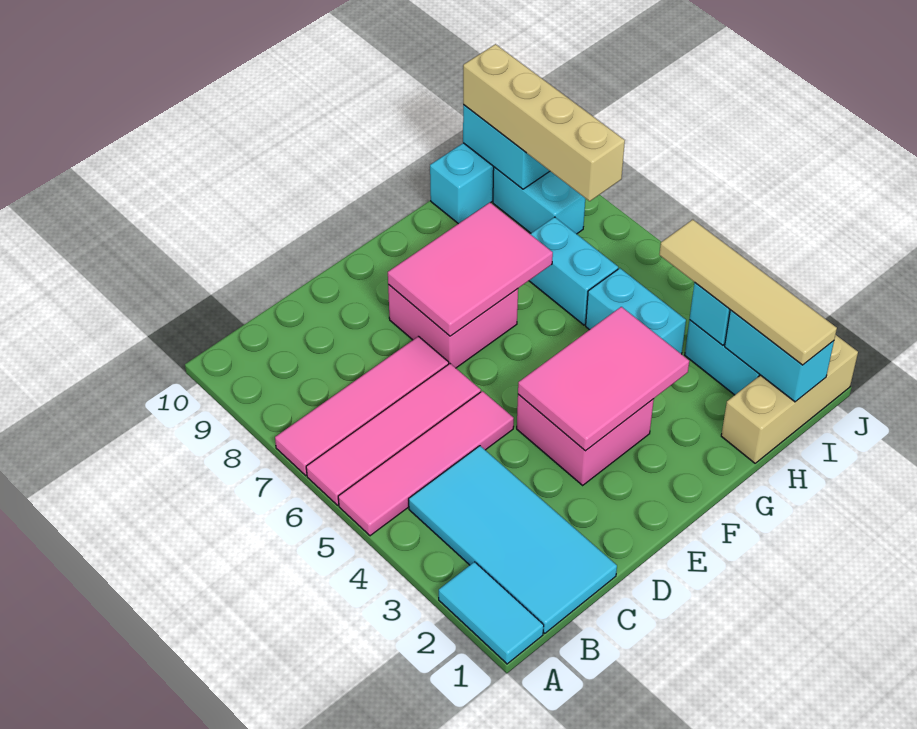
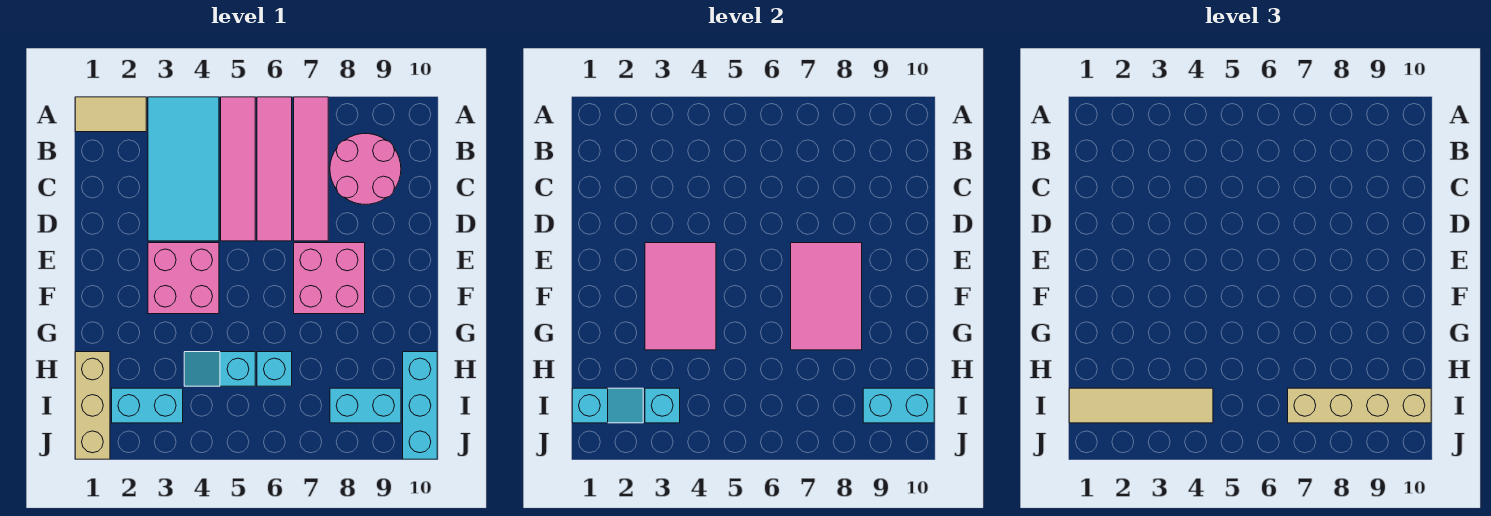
cyan 1x2 tile [439,562,544,664] -> tan 1x2 tile [75,97,146,132]
cyan 2x4 tile [409,446,617,633] -> cyan 2x4 tile turned to [148,97,219,241]
none -> pink 2x2 round brick [330,134,401,205]
cyan 1x2 brick [586,268,686,354] -> cyan 1x2 slope [184,352,255,386]
cyan 1x2 brick [529,217,618,325] -> cyan 1x1 brick [257,352,292,386]
cyan 1x2 brick [725,310,834,402] -> cyan 1x2 slope [572,388,643,423]

